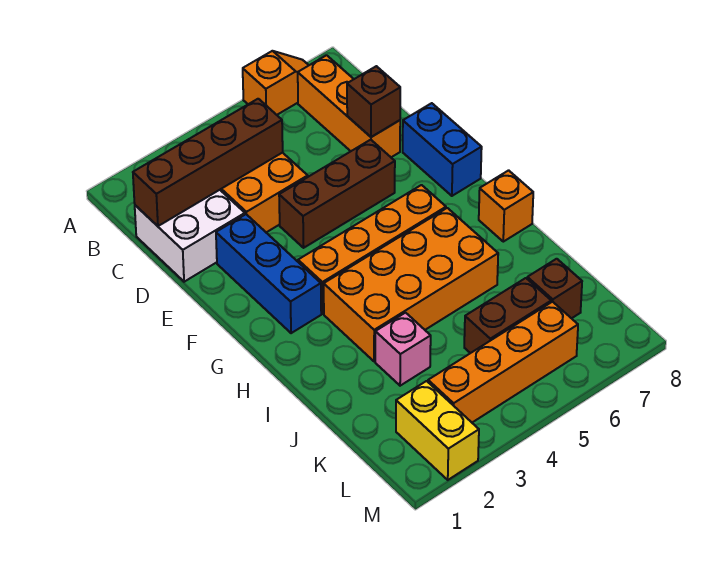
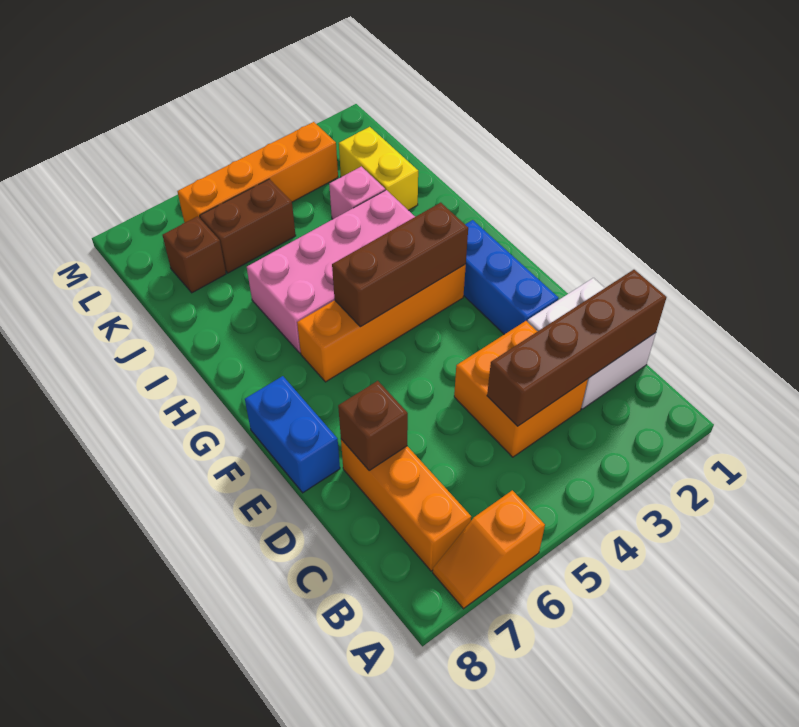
brown 1x3 brick [279,140,395,248] -> brown 1x3 brick moved to [332,203,468,327]
orange 2x4 brick [324,208,498,362] -> pink 2x4 brick [247,190,415,353]
orange 1x1 brick [479,170,533,242] -> none
yellow 1x2 brick [396,381,479,480] -> yellow 1x2 brick moved to [339,127,418,210]

